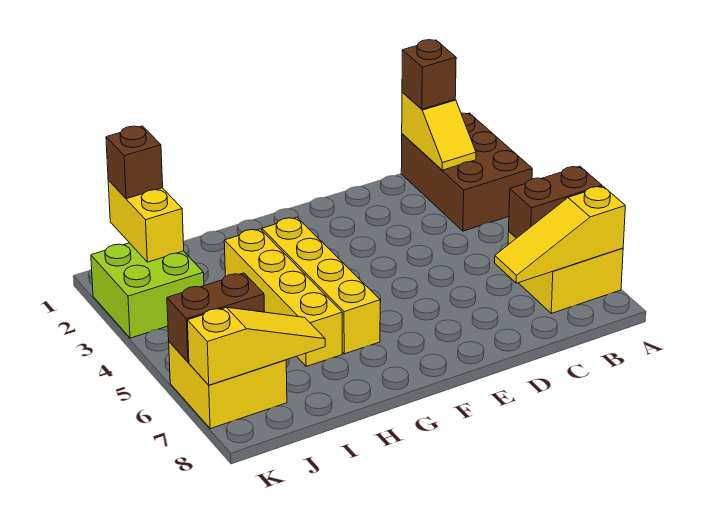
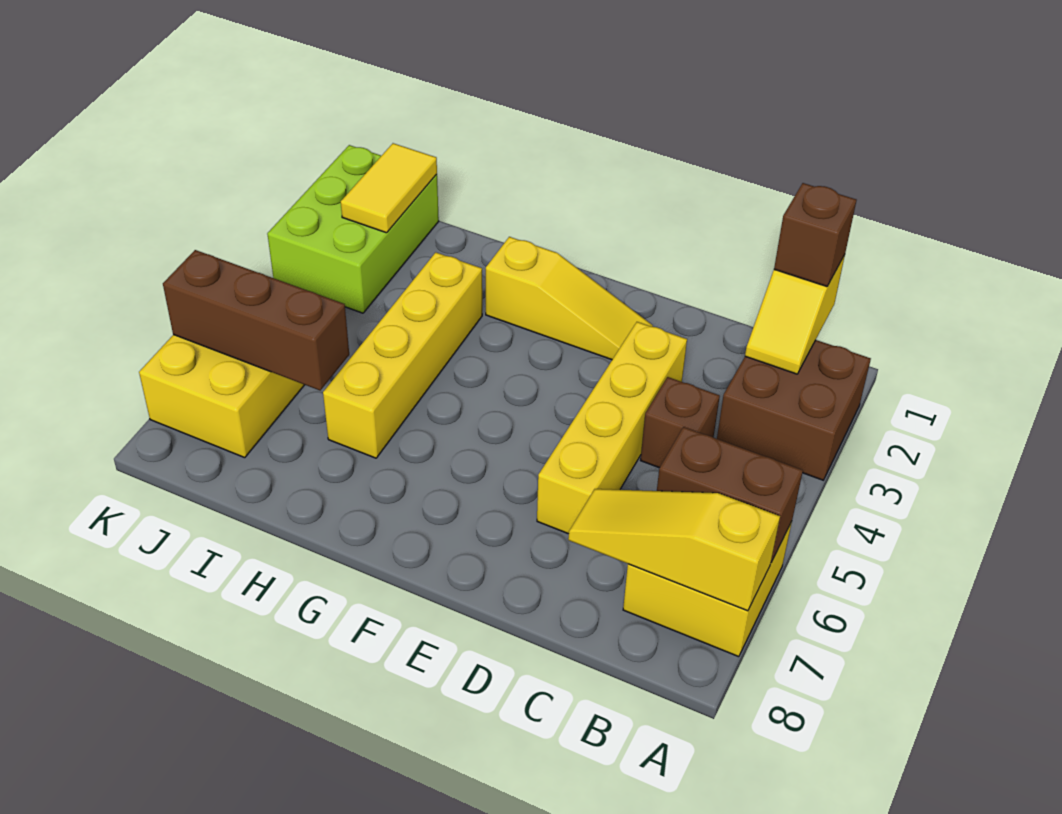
brown 2x3 brick [401,113,532,231] -> brown 2x2 brick [717,340,871,480]
yellow 1x4 brick [262,217,380,354] -> yellow 1x4 brick moved to [537,322,687,534]
yellow 1x3 slope [187,307,325,385] -> yellow 1x3 slope moved to [486,237,653,360]
yellow 1x2 brick [108,180,184,262] -> yellow 1x2 tile [341,143,437,233]
brown 1x1 brick [106,126,163,199] -> brown 1x1 brick moved to [640,377,720,468]
lime 2x2 brick [91,243,204,338] -> lime 2x3 brick [267,145,439,313]
brown 1x2 brick [167,273,264,362] -> brown 1x3 brick [163,250,349,390]

